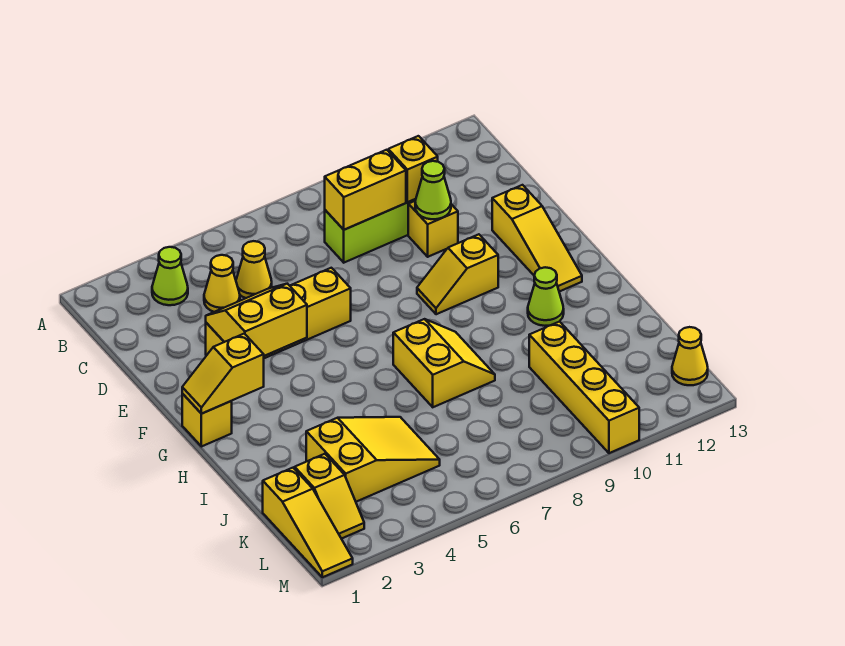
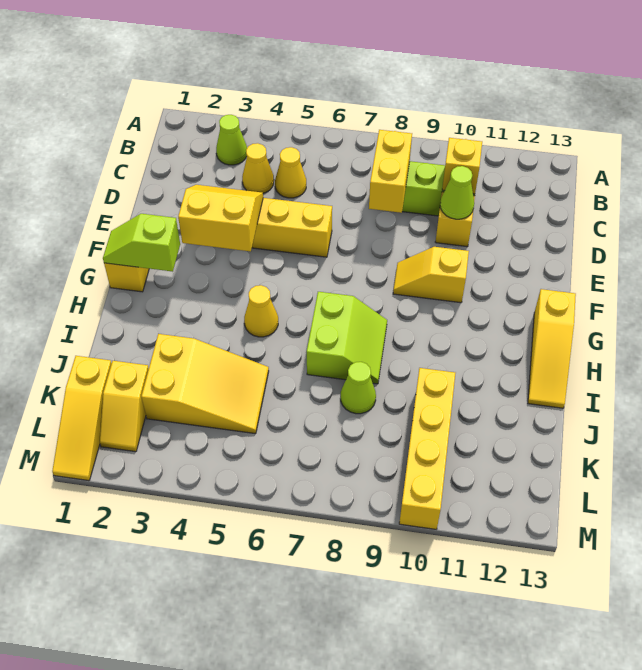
yellow 1x2 brick [325,150,406,230] -> yellow 1x2 brick turned to [369,130,412,213]
yellow 1x3 slope [492,185,582,292] -> yellow 1x3 slope moved to [528,289,576,408]
yellow 1x2 slope [182,334,264,414] -> lime 1x2 slope [103,214,180,272]
yellow 2x2 slope [393,319,495,407] -> lime 2x2 slope [307,292,387,384]
lime 1x1 cone [528,267,564,326] -> lime 1x1 cone moved to [341,362,376,414]
yellow 1x1 cone [672,327,708,385] -> yellow 1x1 cone moved to [244,285,278,337]

